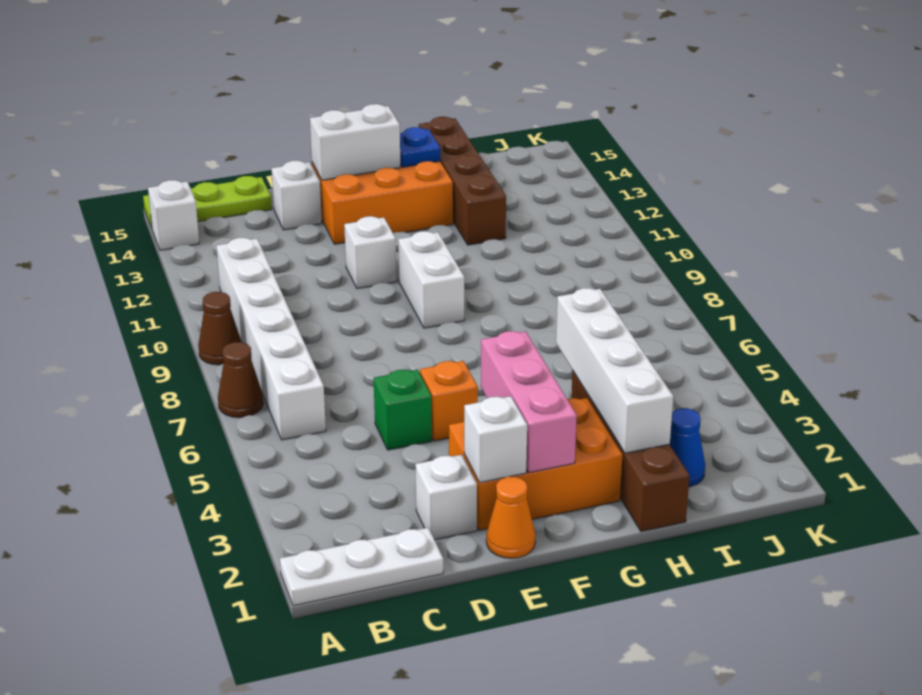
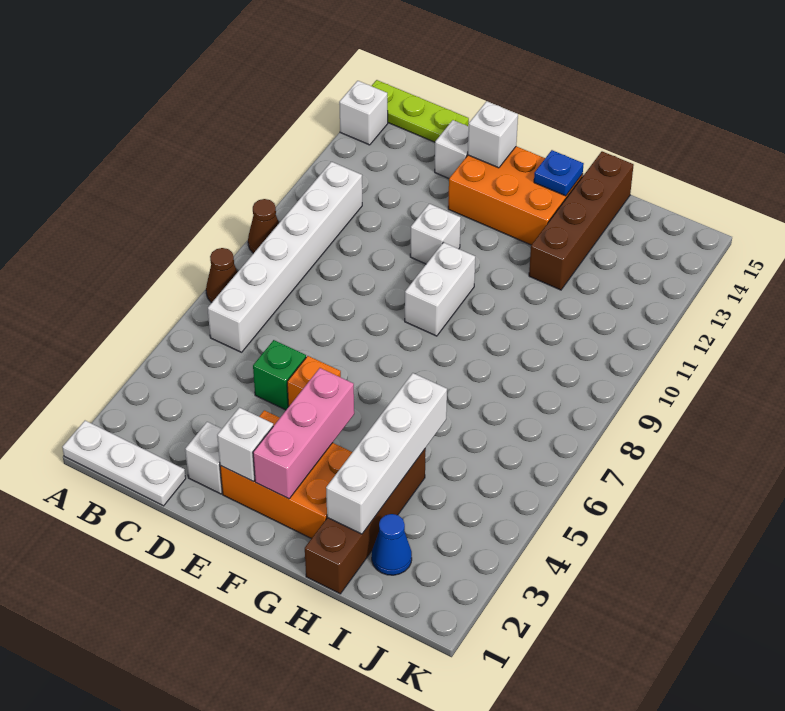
orange 1x1 cone [486,477,536,558] -> none
white 1x2 brick [310,104,401,180] -> white 1x1 brick [468,101,518,168]

